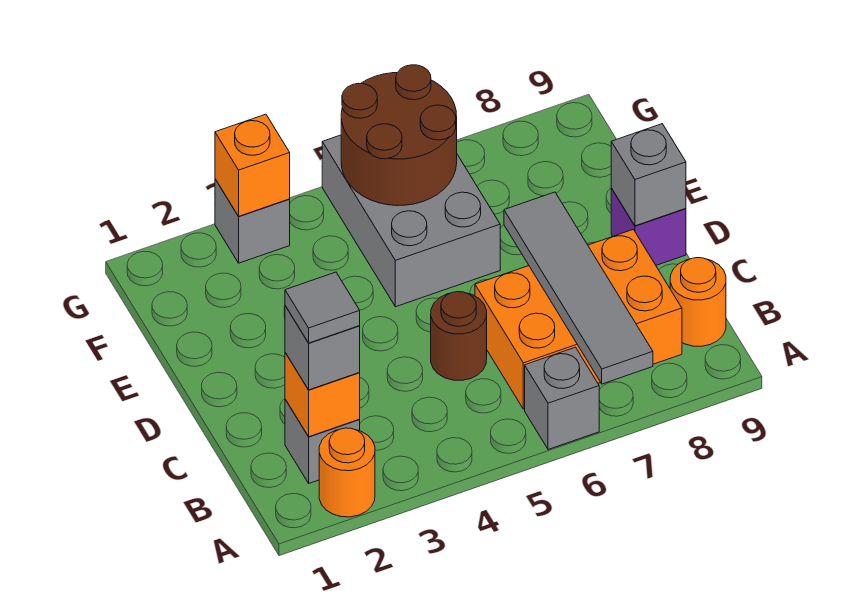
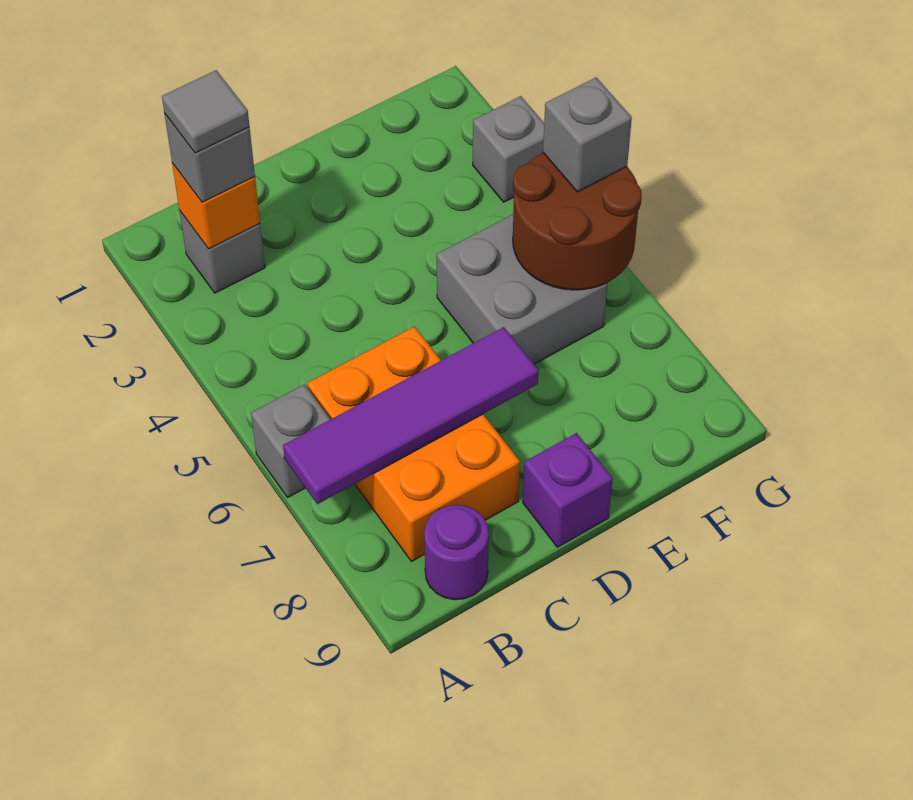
orange 1x1 round brick [319,428,375,517] -> none
grey 1x4 tile [504,192,653,384] -> purple 1x4 tile [283,327,539,504]
orange 1x1 round brick [670,258,726,346] -> purple 1x1 round brick [424,505,489,600]
brown 1x1 round brick [431,292,487,380] -> none
grey 1x1 brick [611,124,686,226] -> grey 1x1 brick moved to [543,78,632,192]
grey 2x3 brick [322,135,500,307] -> grey 2x2 brick [437,215,607,364]
orange 1x1 brick [215,114,290,216] -> none

